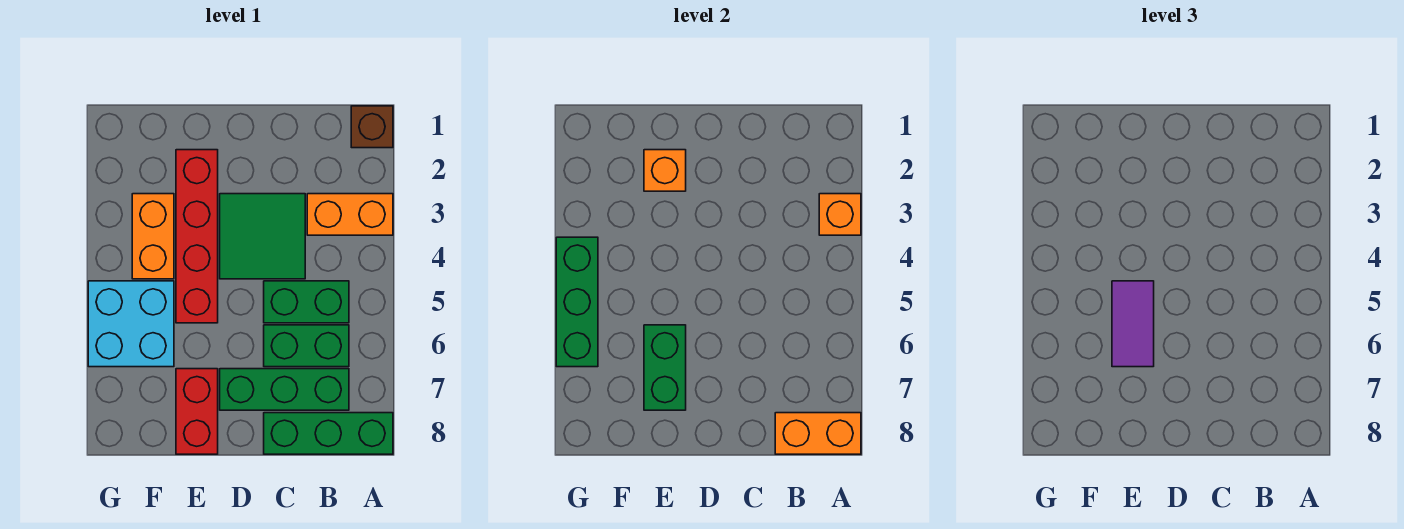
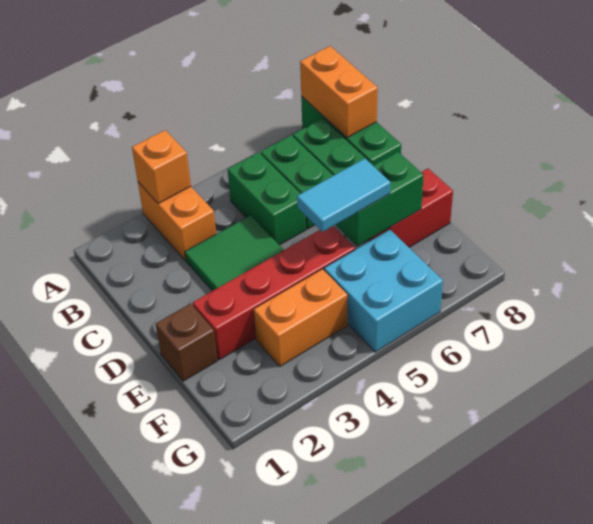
brown 1x1 brick [351,106,393,148] -> brown 1x1 brick moved to [156,303,218,381]
orange 1x1 brick [644,150,686,191] -> none
purple 1x2 tile [1112,281,1154,367] -> cyan 1x2 tile [297,158,391,232]
green 1x3 brick [556,237,598,367] -> none

